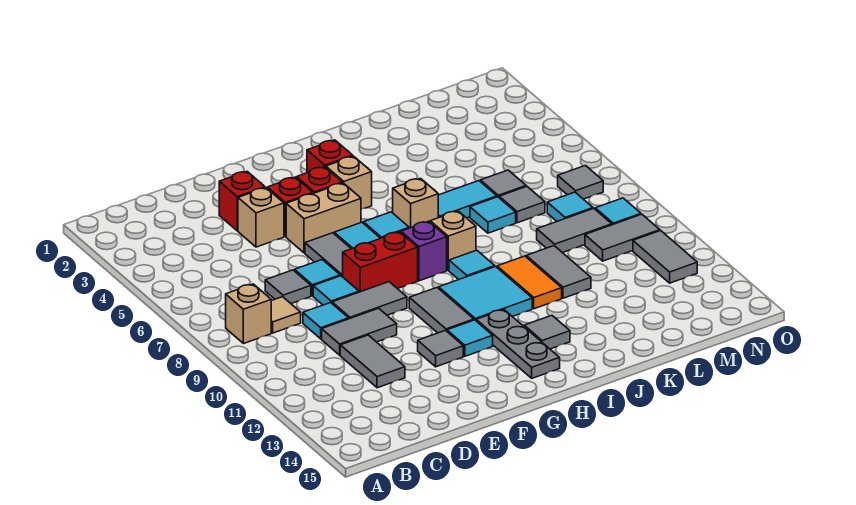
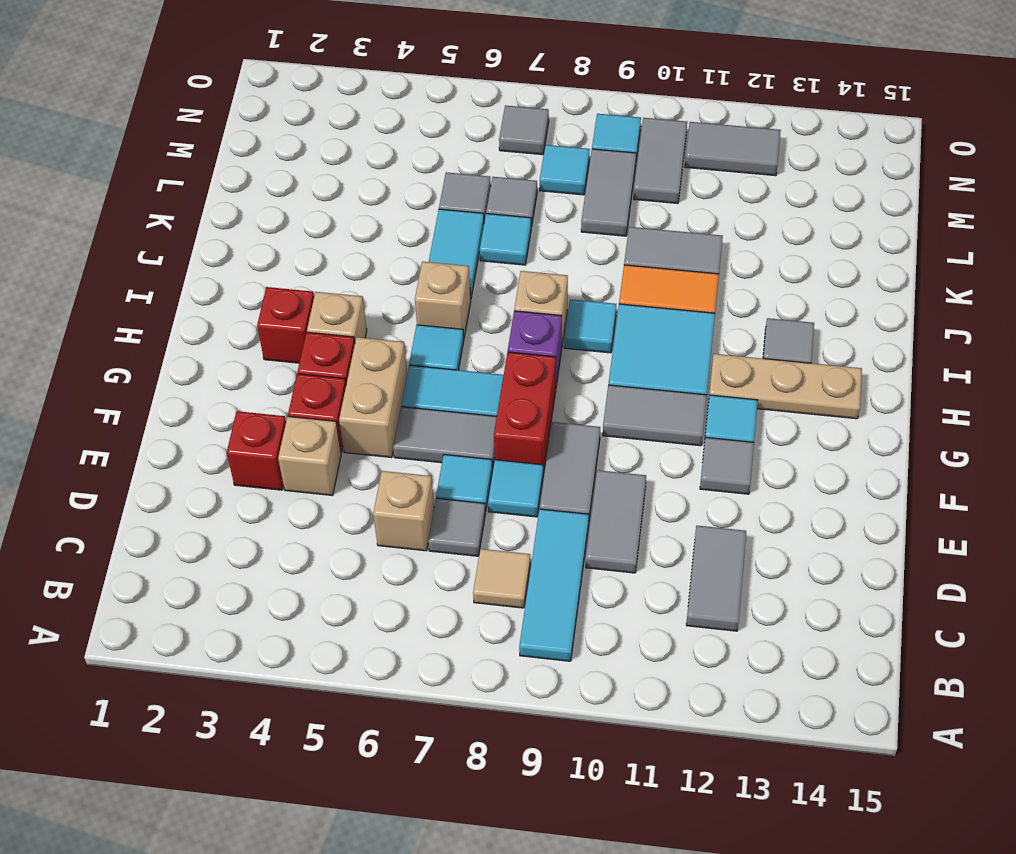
tan 1x1 brick [226,284,271,344] -> tan 1x1 brick moved to [373,471,434,551]
cyan 1x1 tile [303,303,349,339] -> cyan 1x3 tile [519,509,589,661]
grey 1x2 tile [340,335,405,388] -> grey 1x2 tile turned to [686,526,746,631]
grey 1x3 plate [476,310,560,378] -> tan 1x3 plate [709,354,862,419]

